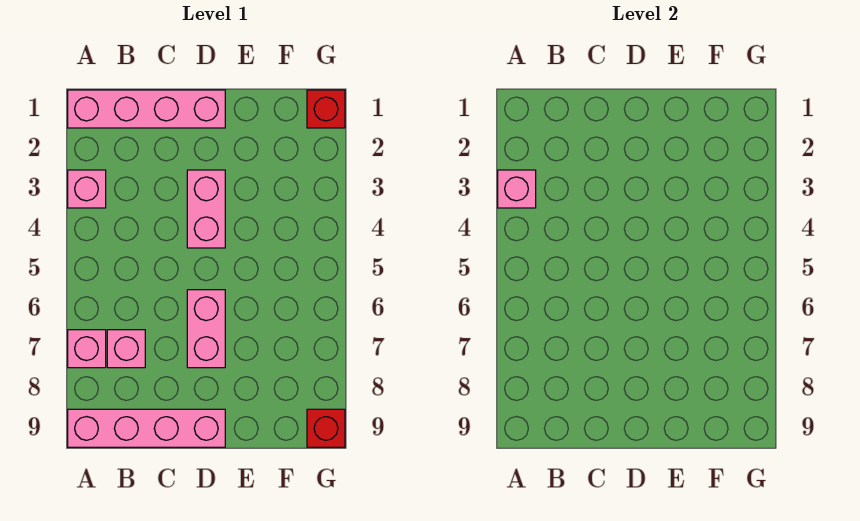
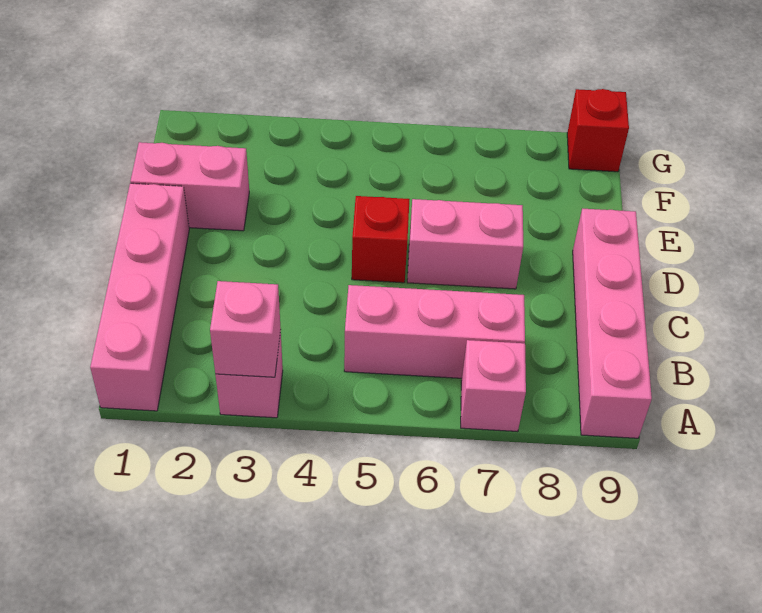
pink 1x1 brick [107,330,145,368] -> pink 1x3 brick [344,285,525,378]
pink 1x2 brick [187,170,225,248] -> pink 1x2 brick moved to [130,142,249,231]
red 1x1 brick [307,90,345,128] -> red 1x1 brick moved to [352,196,410,283]

